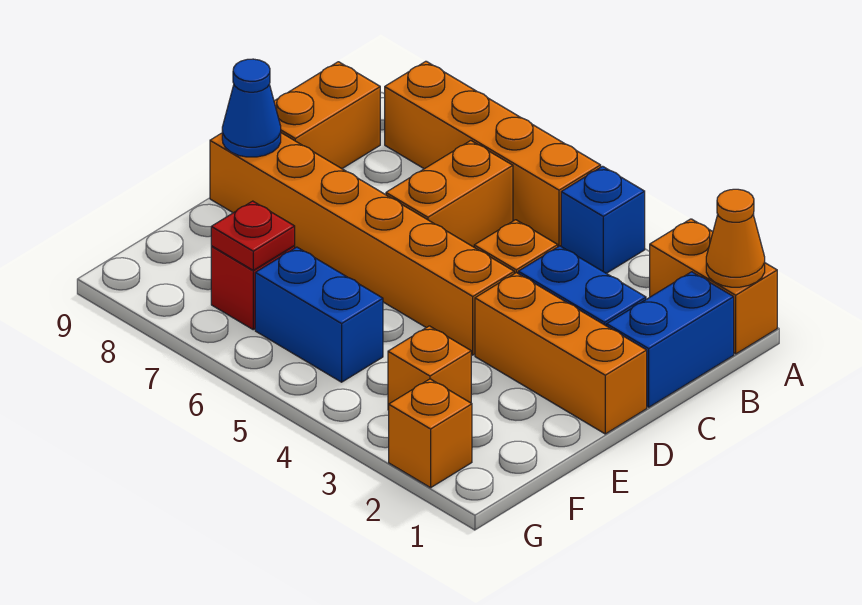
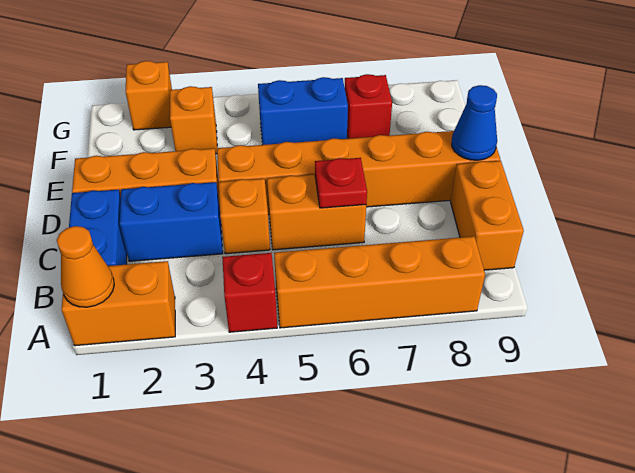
blue 1x1 brick [561,166,645,273] -> red 1x1 brick [222,253,277,332]
orange 1x2 brick [386,141,513,247] -> orange 1x2 brick turned to [267,175,366,250]
red 1x1 plate [211,201,295,270] -> red 1x1 plate moved to [315,158,367,208]

